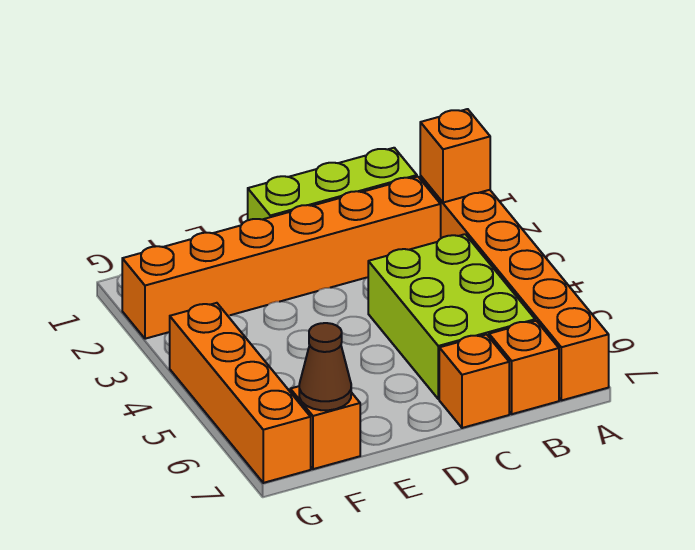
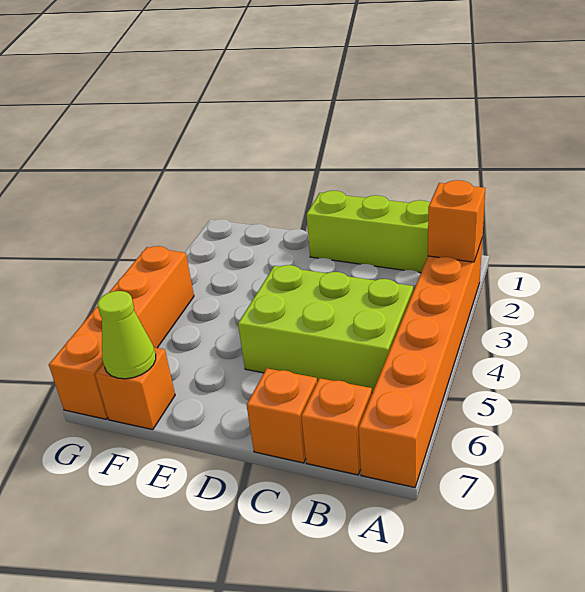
orange 1x6 brick [122,177,441,339] -> none
lime 2x3 brick [368,234,535,399] -> lime 2x3 brick turned to [238,265,413,393]
brown 1x1 cone [299,323,351,410] -> lime 1x1 cone [98,291,156,379]

